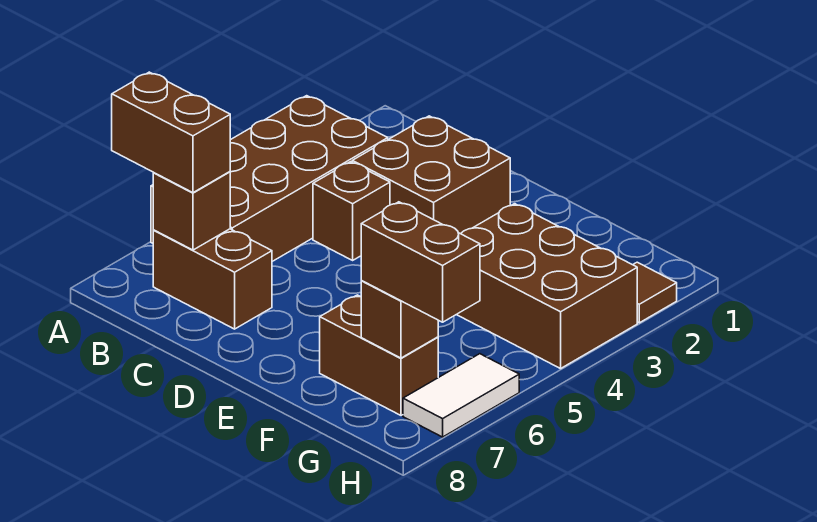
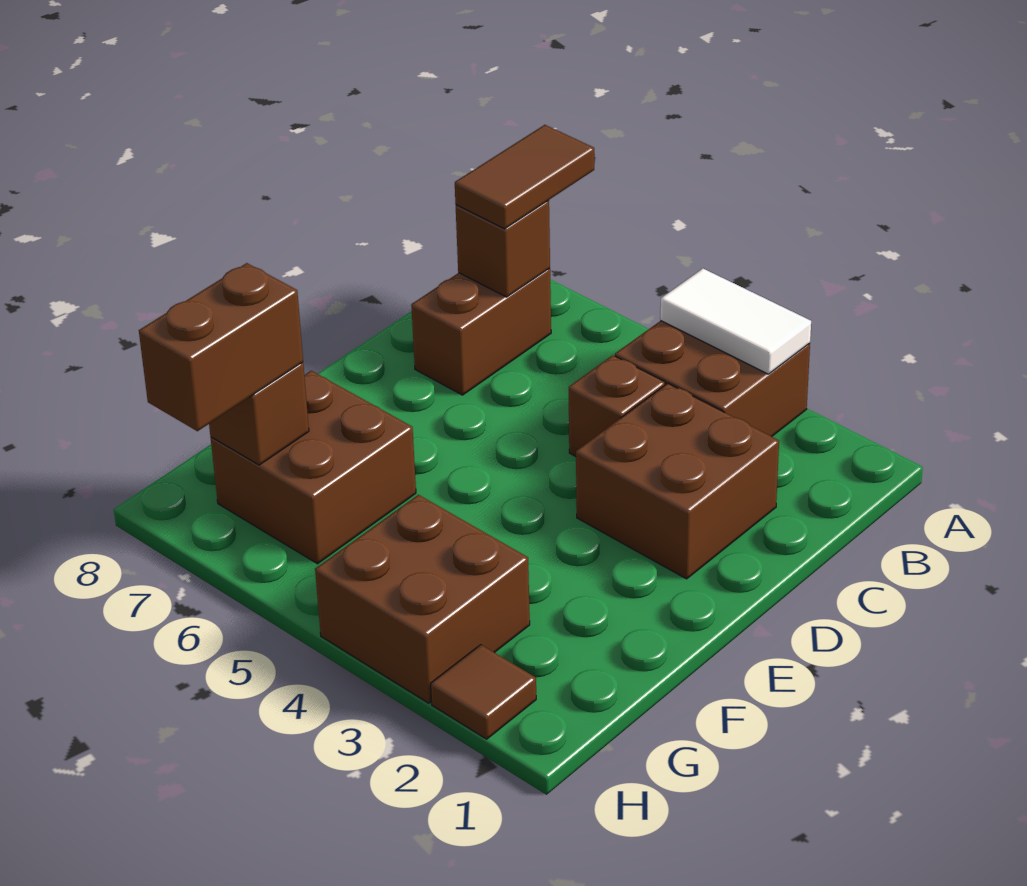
brown 2x4 brick [151,96,388,261] -> brown 2x2 brick [615,321,810,436]
brown 1x2 brick [112,72,230,193] -> brown 1x2 tile [455,125,594,229]
brown 2x3 brick [457,204,637,369] -> brown 2x2 brick [315,495,530,703]
brown 1x2 brick [320,295,438,415] -> brown 2x2 brick [211,371,416,564]
white 1x2 tile [403,354,519,437] -> white 1x2 tile moved to [660,269,811,374]

